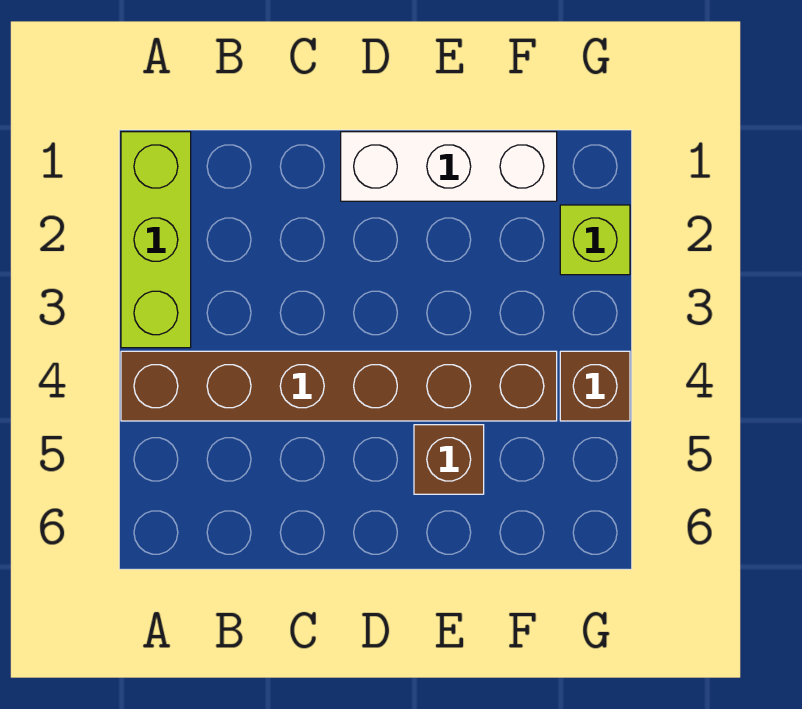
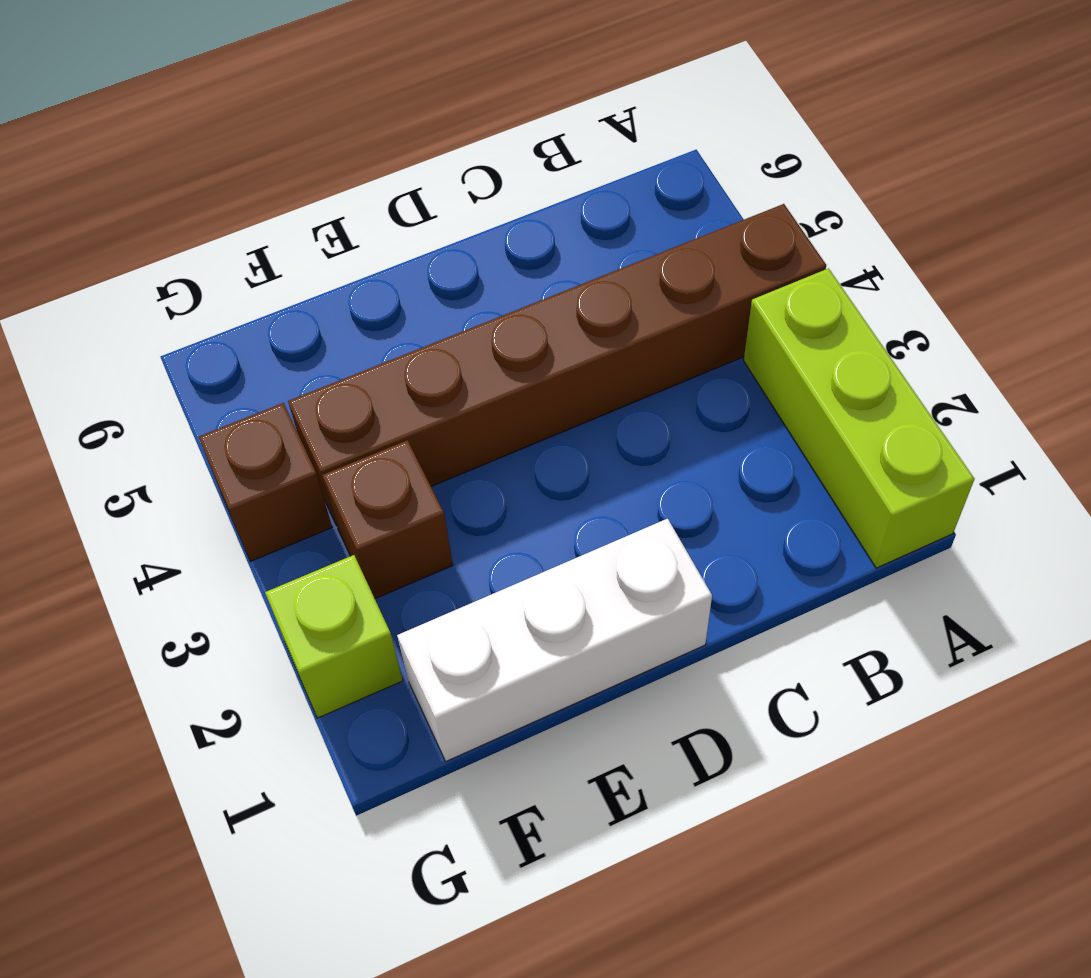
brown 1x1 brick [414,425,484,494] -> brown 1x1 brick moved to [323,440,453,599]

